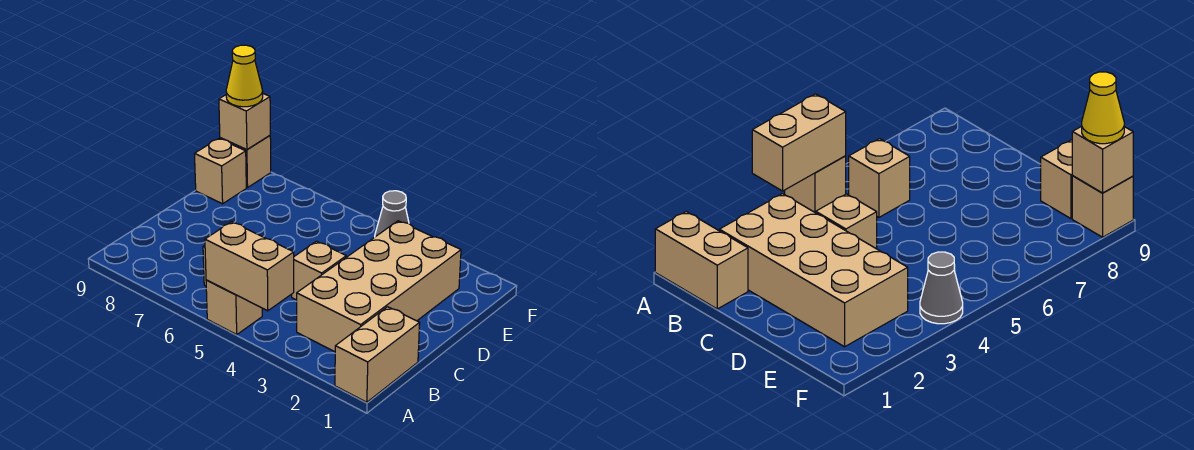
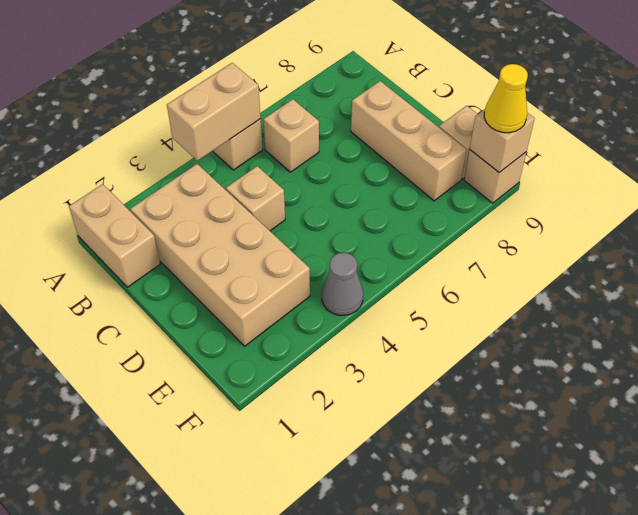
none -> tan 1x3 brick [351,81,466,201]

